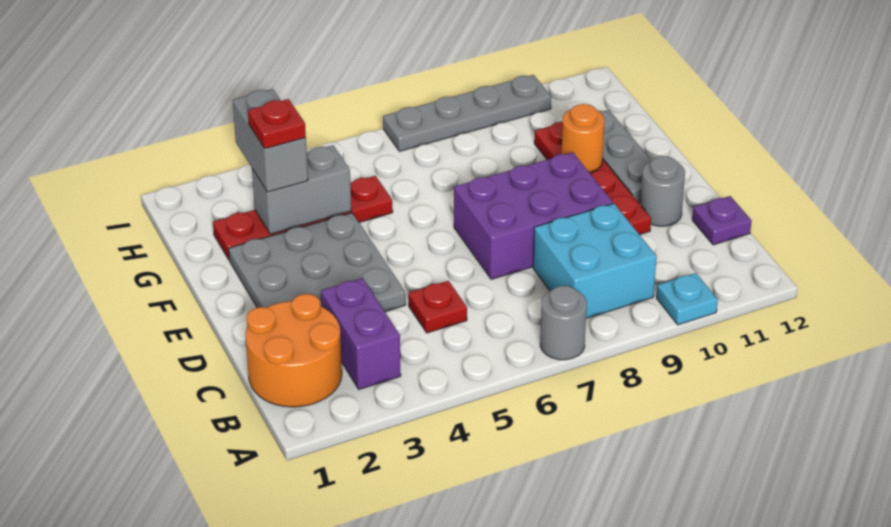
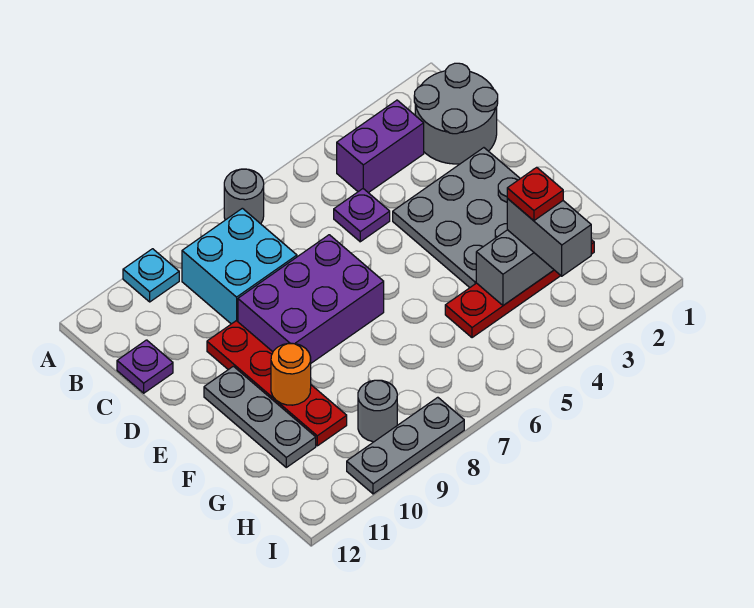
orange 2x2 round brick [246,294,342,407] -> grey 2x2 round brick [414,63,498,164]
purple 1x2 brick [321,278,401,389] -> purple 1x2 brick turned to [337,100,424,193]
red 1x1 plate [408,281,467,333] -> purple 1x1 plate [334,189,390,242]
grey 1x1 round brick [640,156,685,226] -> grey 1x1 round brick moved to [358,380,397,442]
grey 1x4 plate [383,75,551,151] -> grey 1x3 plate [347,397,464,494]

